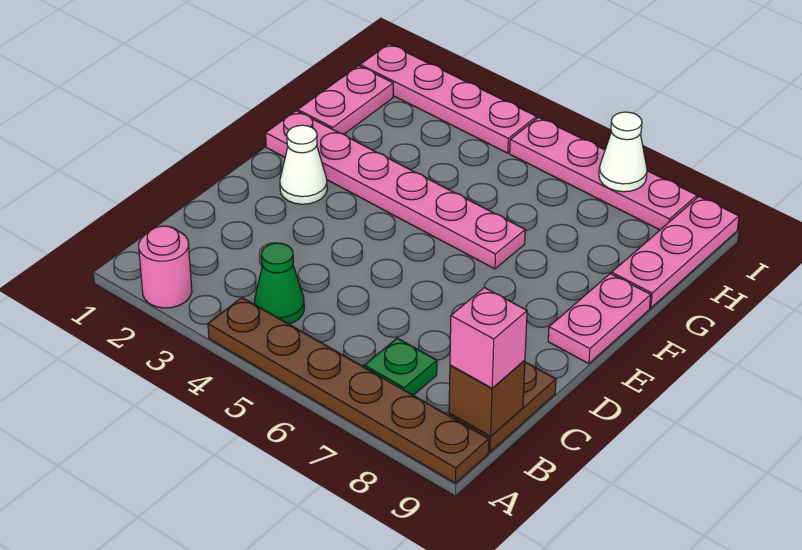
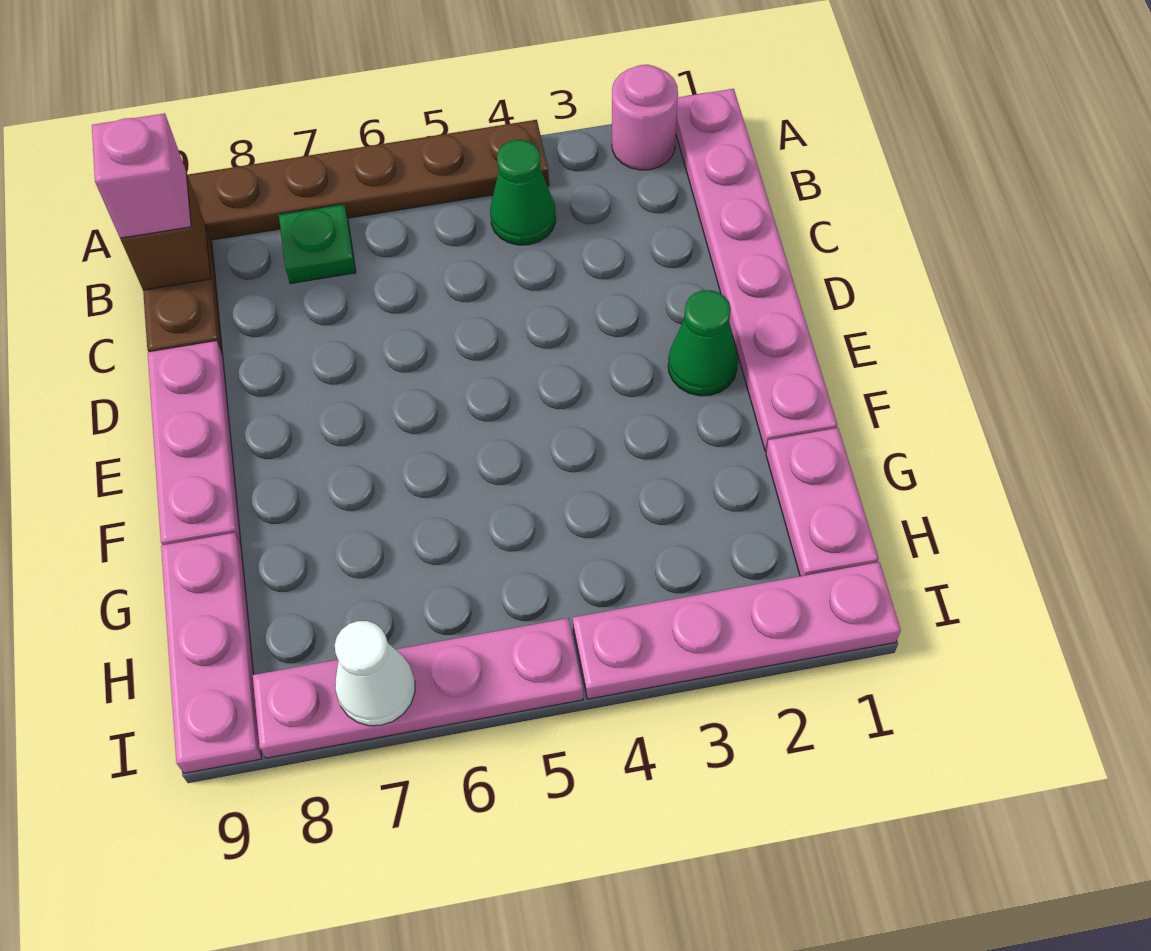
white 1x1 cone [280,125,327,204] -> green 1x1 cone [668,290,738,396]
pink 1x2 plate [548,274,651,364] -> pink 1x3 plate [148,341,241,545]
pink 1x6 plate [266,111,525,269] -> pink 1x6 plate turned to [676,89,837,451]

